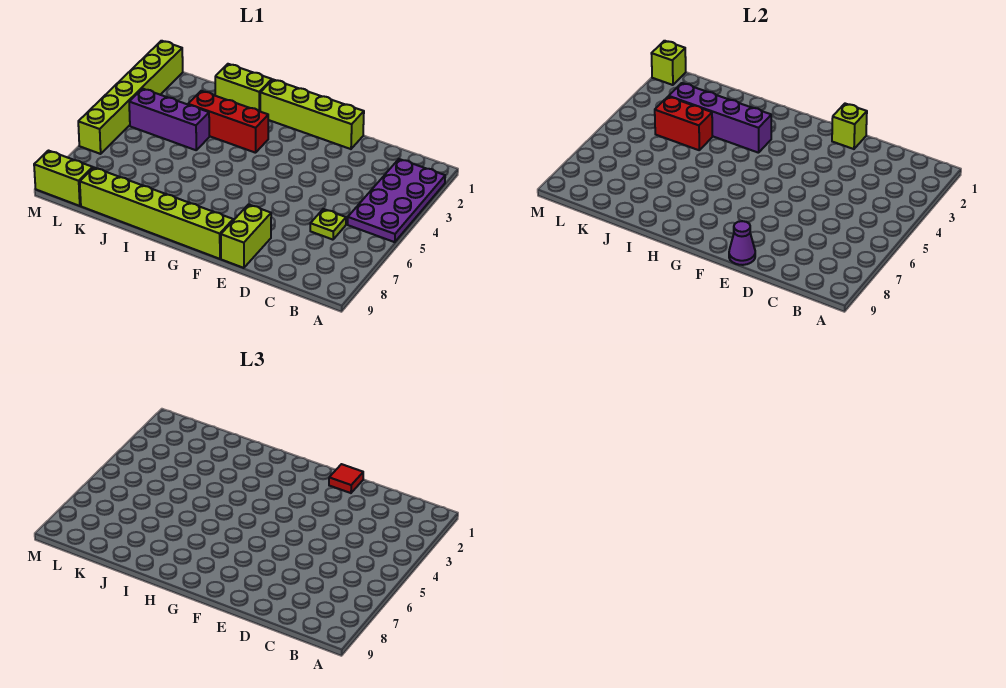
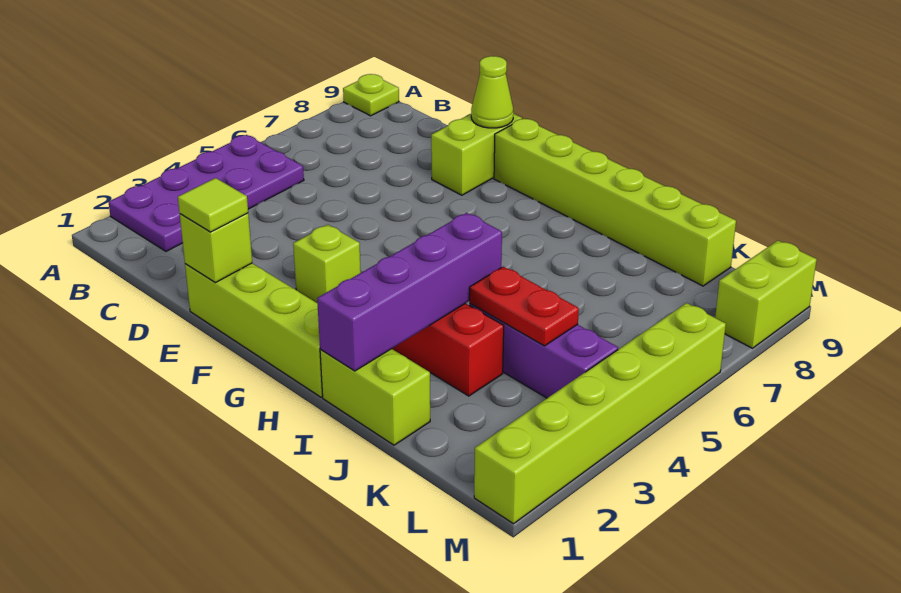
lime 1x1 plate [310,209,346,240] -> lime 1x1 plate moved to [343,74,399,116]
red 1x1 tile [329,464,363,493] -> lime 1x1 tile [178,178,248,232]
purple 1x1 cone [729,221,755,265] -> lime 1x1 cone [471,56,513,128]
purple 1x4 brick [669,83,771,153] -> purple 1x4 brick turned to [317,213,502,371]
red 1x2 brick [655,97,712,150] -> red 1x2 plate [469,267,579,346]
lime 1x2 brick [34,151,93,206] -> lime 1x2 brick turned to [715,241,817,348]
lime 1x1 brick [651,41,686,85] -> lime 1x1 brick moved to [293,225,361,303]

